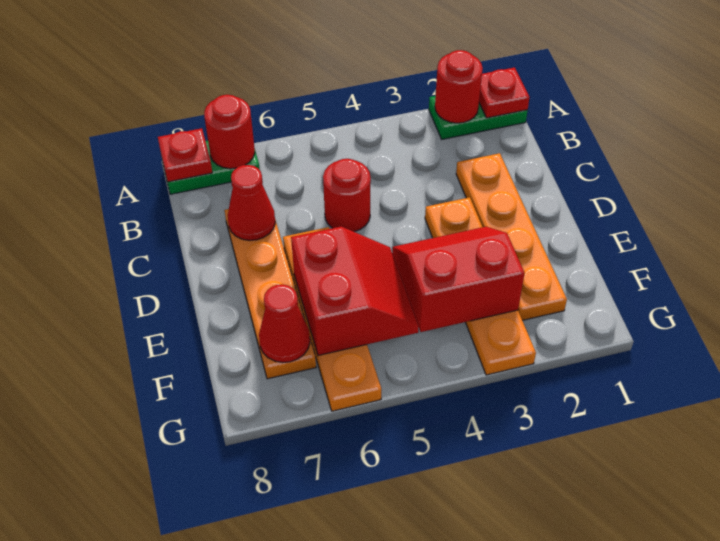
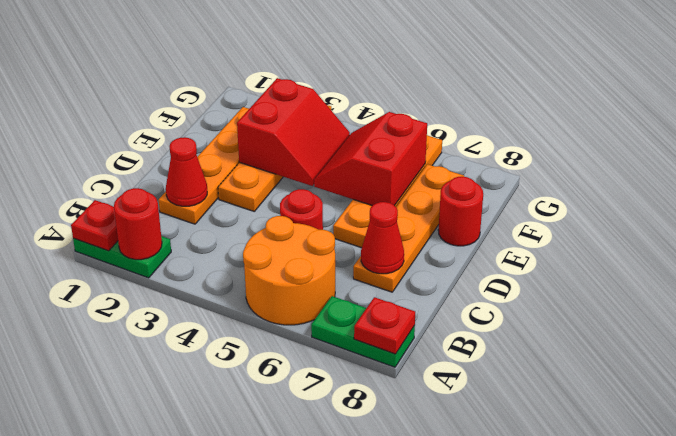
none -> orange 2x2 round brick [243,216,335,325]
red 1x1 round brick [204,95,255,169] -> red 1x1 round brick moved to [438,177,483,246]
red 2x2 slope [392,227,525,332] -> red 2x2 slope turned to [237,78,350,186]
red 1x1 cone [259,284,310,363] -> red 1x1 cone moved to [166,137,207,206]

